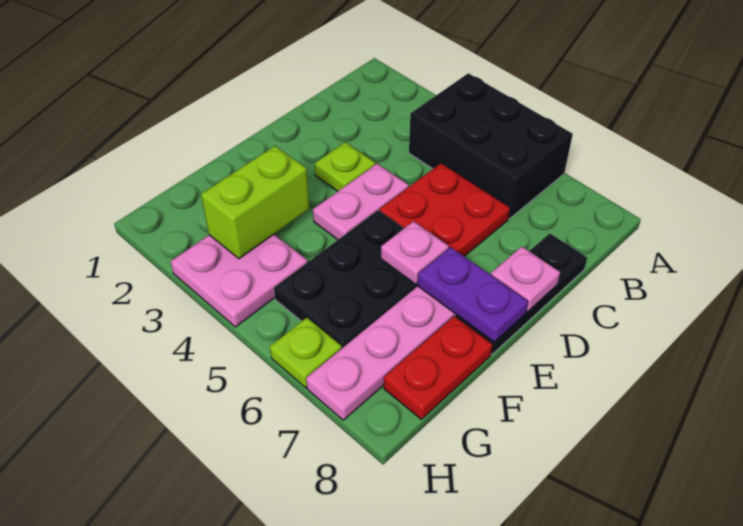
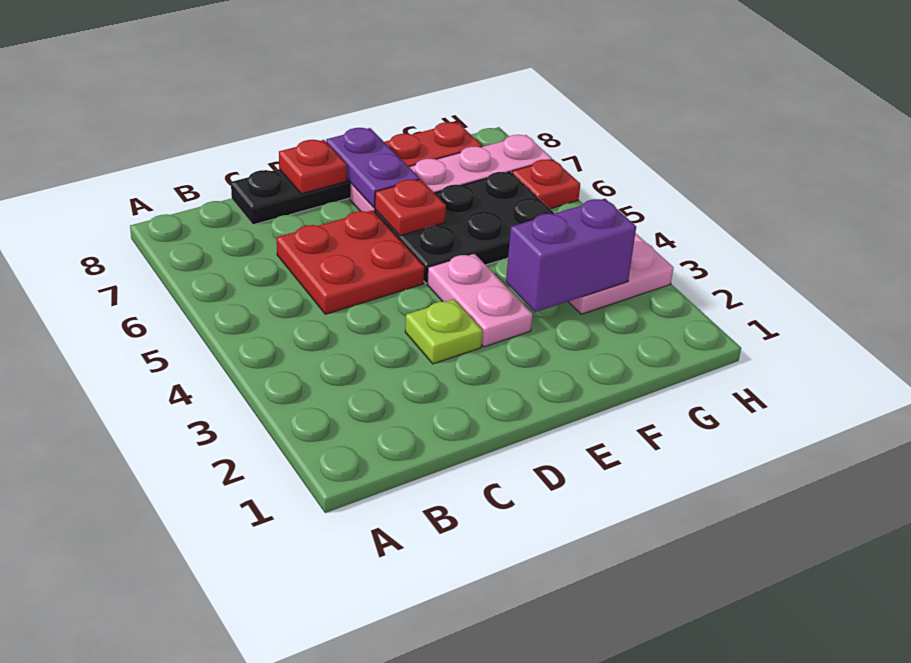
black 2x3 brick [409,73,573,219] -> none
pink 1x2 plate [313,164,409,240] -> pink 1x2 plate turned to [427,254,533,347]
pink 1x1 plate [491,247,560,312] -> red 1x1 plate [279,140,347,194]
pink 1x1 plate [381,221,449,284] -> red 1x1 plate [375,179,446,236]
lime 1x2 brick [201,146,310,259] -> purple 1x2 brick [506,199,636,312]
lime 1x1 plate [270,318,342,388] -> red 1x1 plate [512,159,580,209]

